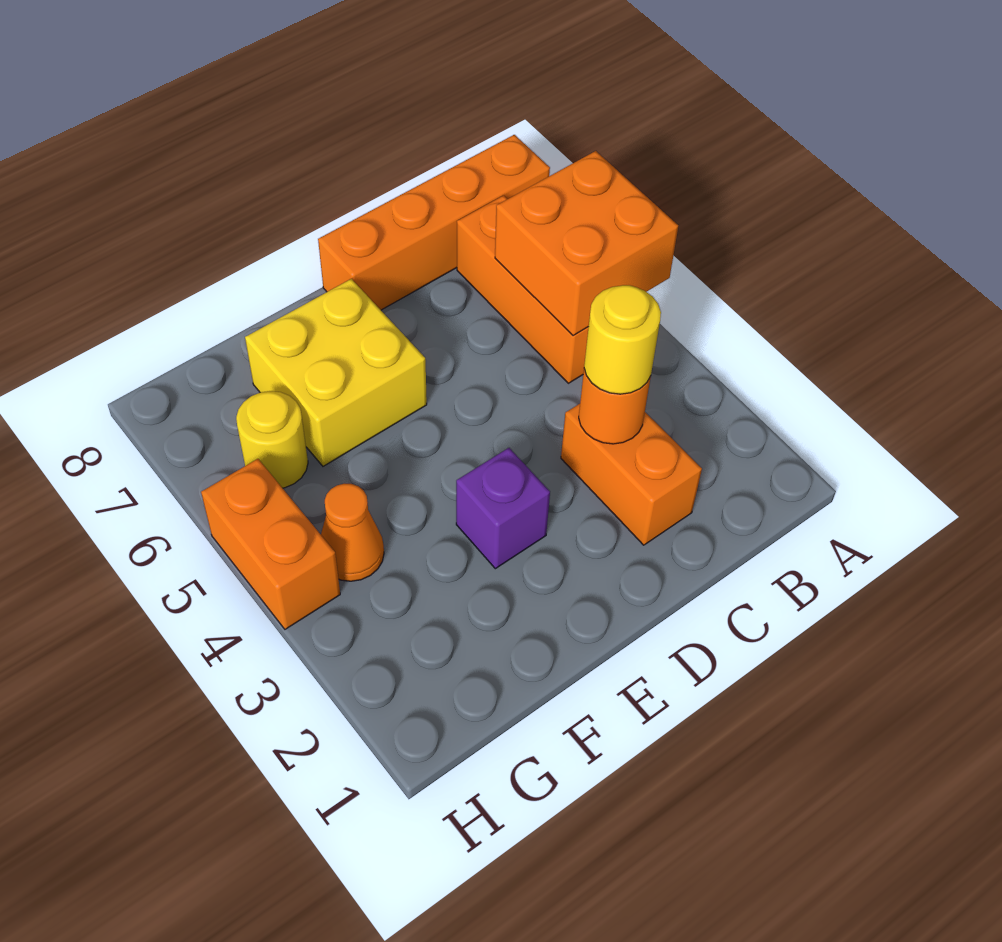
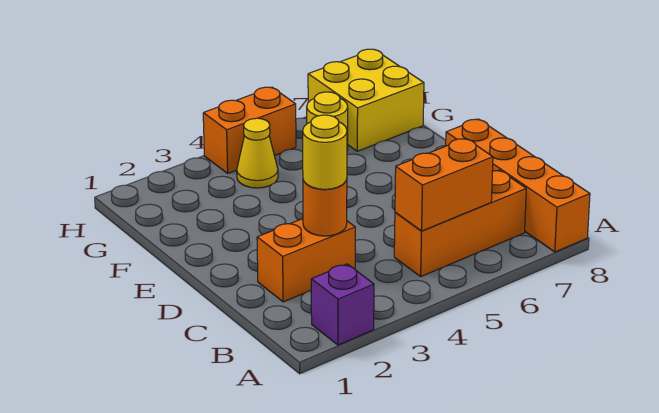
orange 2x2 brick [495,151,678,336] -> orange 1x2 brick [395,138,493,231]
purple 1x1 brick [456,448,550,569] -> purple 1x1 brick moved to [311,264,374,345]
yellow 2x2 brick [245,279,427,466] -> yellow 2x2 brick moved to [308,49,424,151]
orange 1x1 cone [321,484,384,581] -> yellow 1x1 cone [237,118,278,188]

